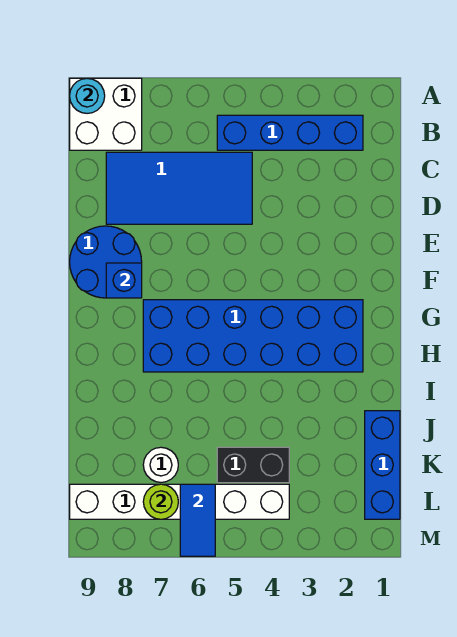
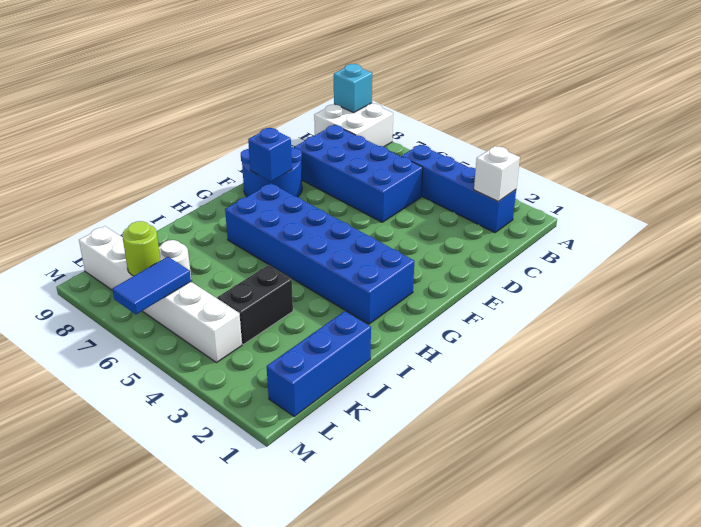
cyan 1x1 round brick [70,78,105,113] -> cyan 1x1 brick [334,64,372,113]
none -> white 1x1 brick [474,146,520,202]
blue 2x4 tile [106,152,252,224] -> blue 2x4 brick [294,125,423,222]
black 1x2 brick [217,447,289,483] -> black 1x2 brick turned to [217,265,293,344]

